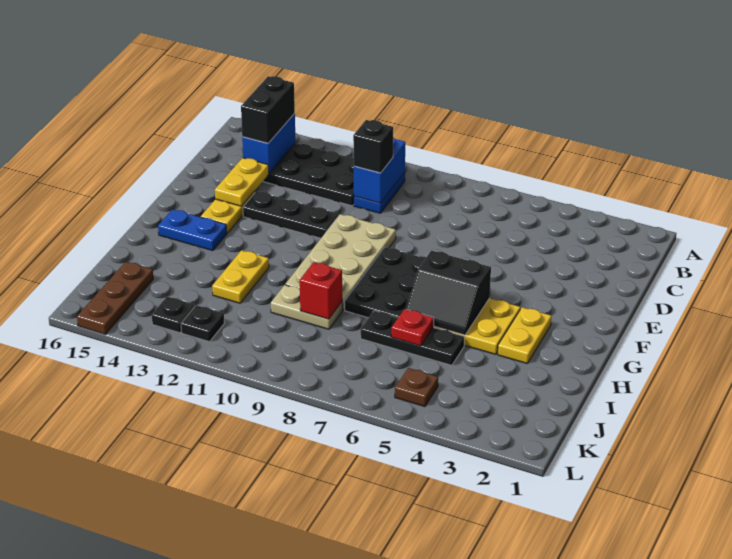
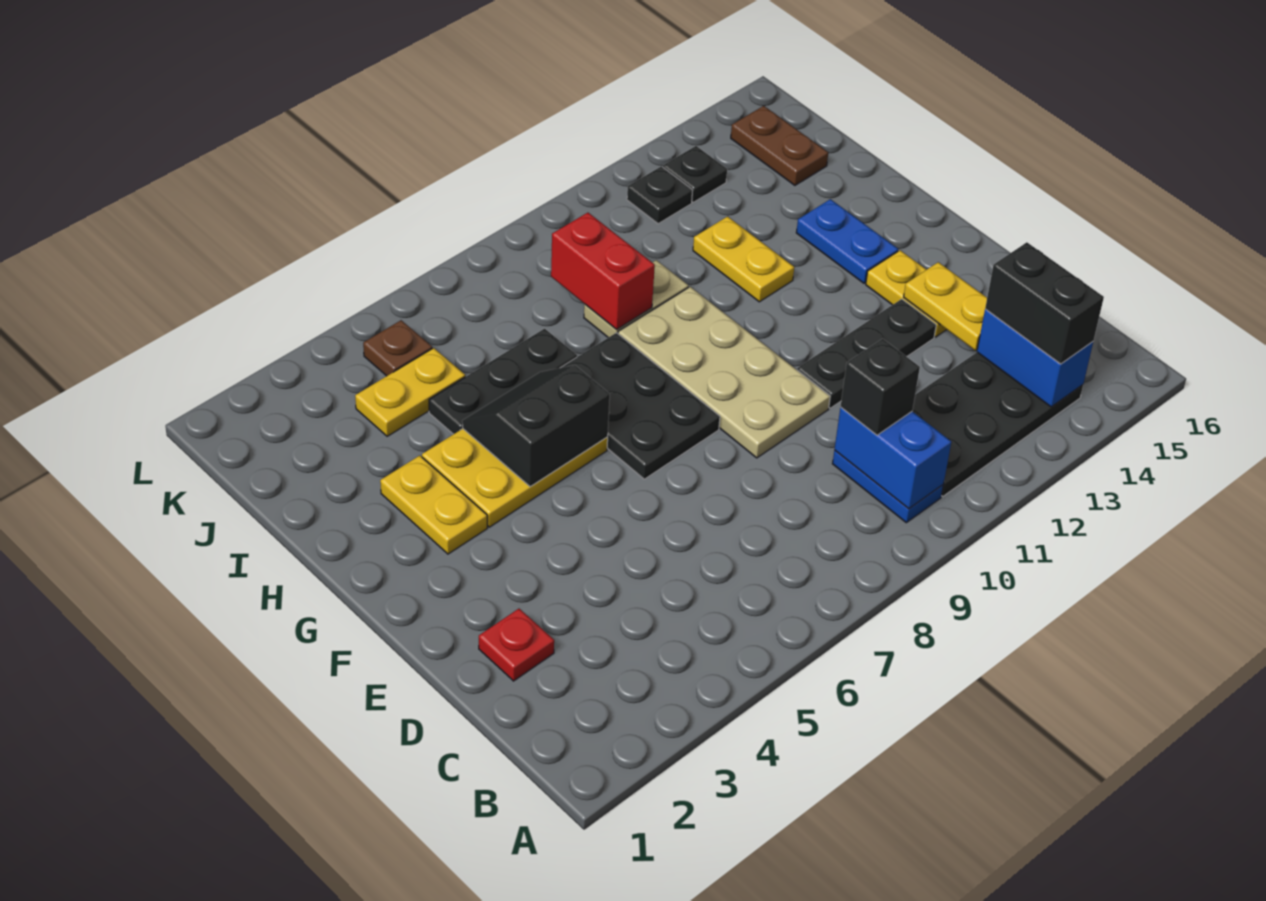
blue 1x2 plate [158,209,227,251] -> blue 1x2 plate turned to [796,199,898,283]
red 1x1 plate [391,309,434,346] -> red 1x1 plate moved to [479,609,554,681]
red 1x1 brick [300,262,342,319] -> red 1x2 brick [551,213,655,329]
none -> yellow 1x2 plate [355,348,465,436]
brown 1x3 plate [77,262,153,334] -> brown 1x2 plate [731,106,828,185]

